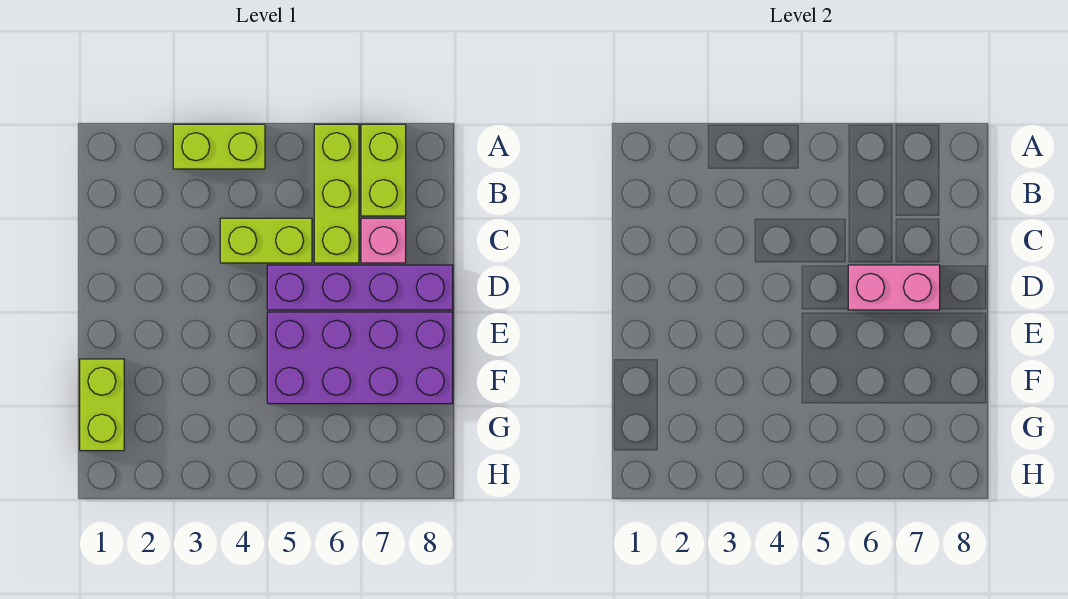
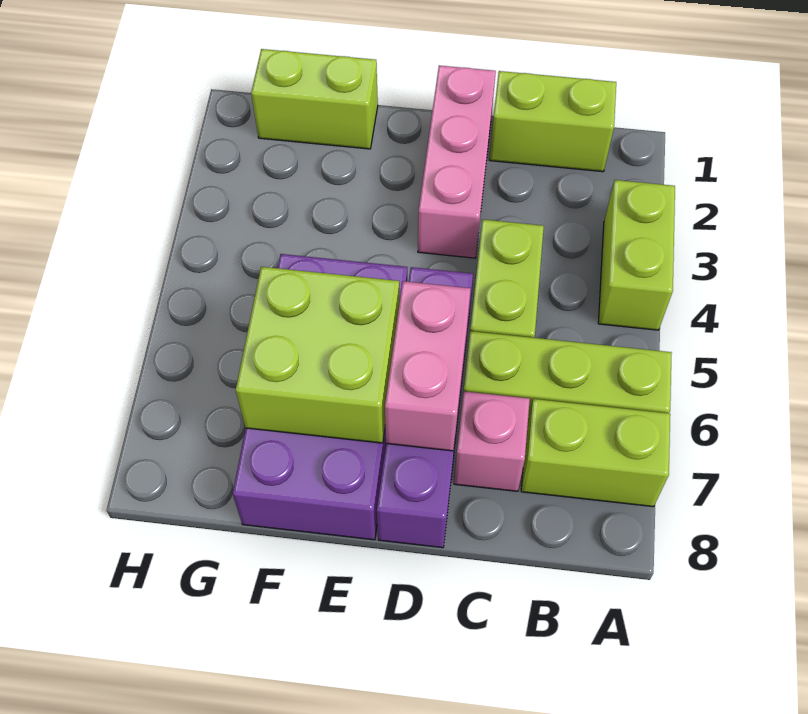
none -> lime 1x2 brick [489,71,616,172]
none -> pink 1x3 brick [418,65,496,258]
none -> lime 2x2 brick [236,267,399,443]

